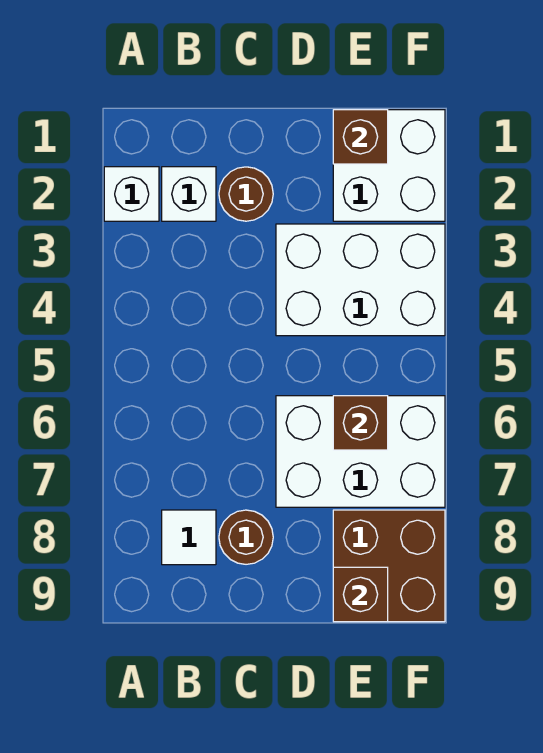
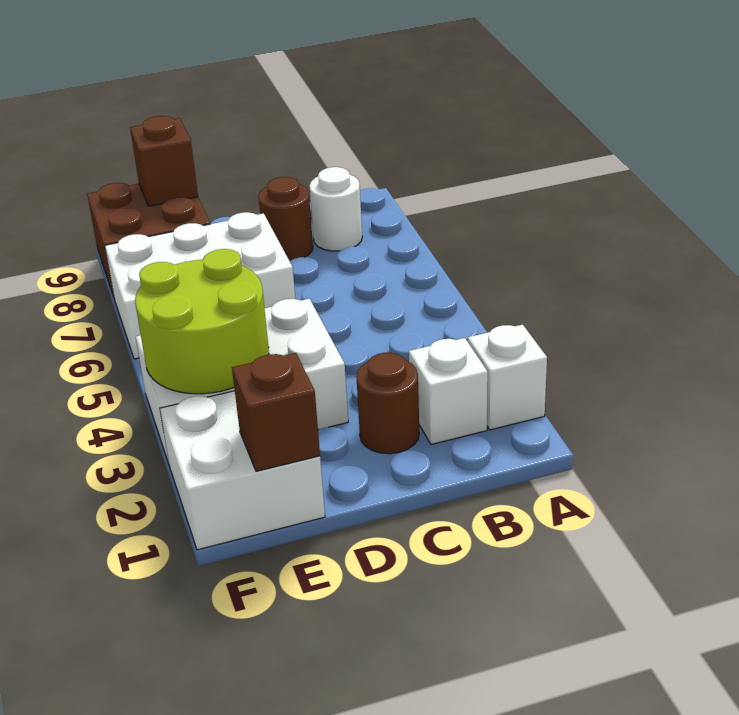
white 1x1 tile [162,510,216,565] -> white 1x1 round brick [309,167,362,251]
none -> lime 2x2 round brick [135,249,269,394]
brown 1x1 brick [333,396,388,450] -> none

